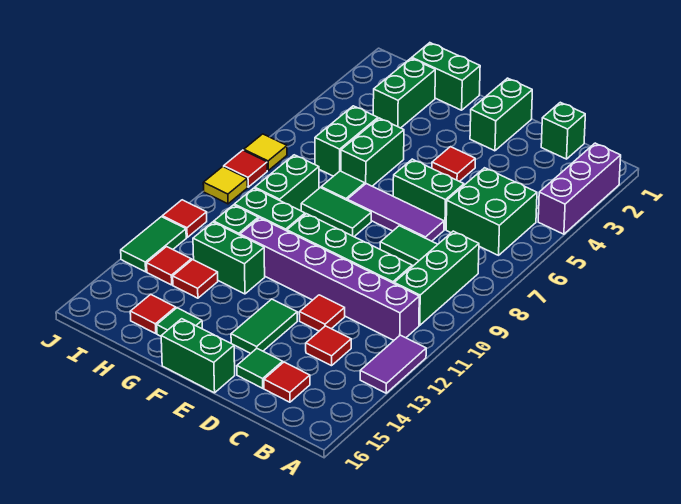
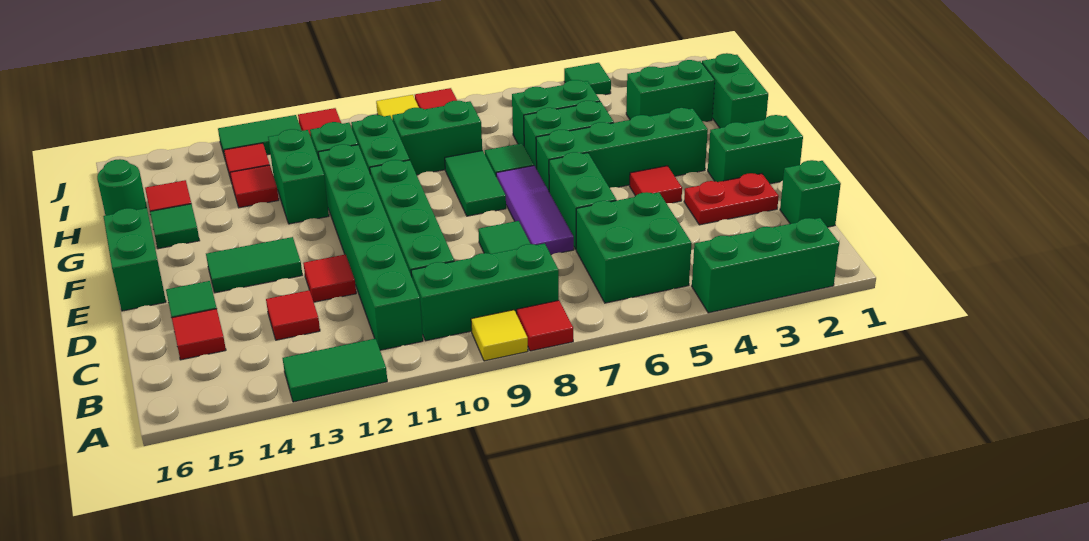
purple 1x3 brick [538,143,621,234] -> green 1x3 brick [692,218,839,313]
none -> red 1x1 tile [517,300,573,351]
purple 1x2 tile [360,335,426,393] -> green 1x2 tile [283,339,387,402]
purple 1x6 brick [240,218,419,340] -> green 1x6 brick [318,144,423,350]
none -> red 1x2 plate [684,173,779,225]
none -> green 1x4 brick [536,108,708,190]
none -> green 1x1 round brick [97,159,147,215]
none -> green 1x1 tile [564,63,611,95]
yellow 1x1 tile [244,134,287,170] -> yellow 1x1 tile moved to [471,310,528,361]

